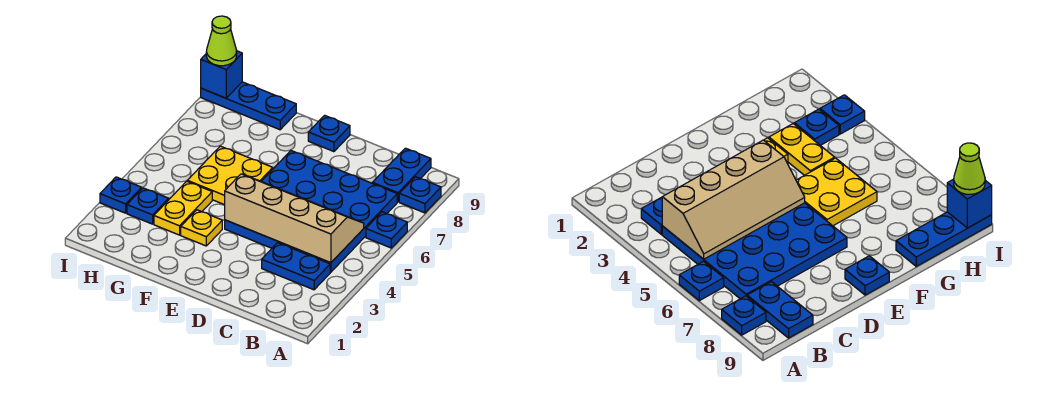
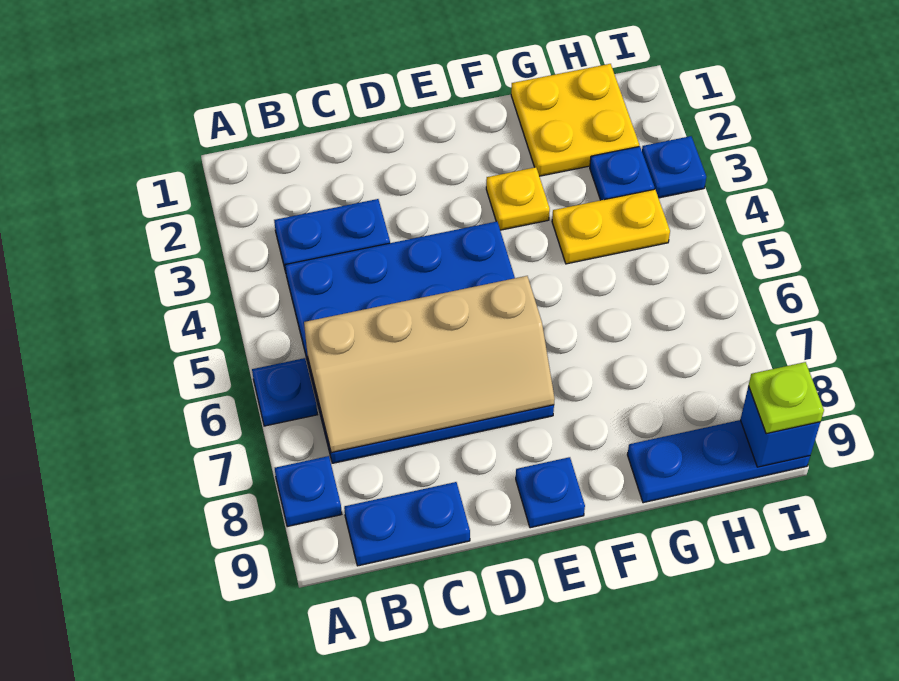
tan 2x4 slope [225,174,364,263] -> tan 2x4 slope moved to [304,276,555,453]
blue 1x2 plate [372,148,431,202] -> blue 1x2 plate turned to [344,482,470,566]
yellow 2x2 plate [187,146,273,205] -> yellow 2x2 plate moved to [511,64,639,176]
yellow 1x2 plate [154,181,212,235] -> yellow 1x2 plate turned to [552,189,670,264]
lime 1x1 cone [206,16,237,66] -> lime 1x1 plate [749,362,824,434]

